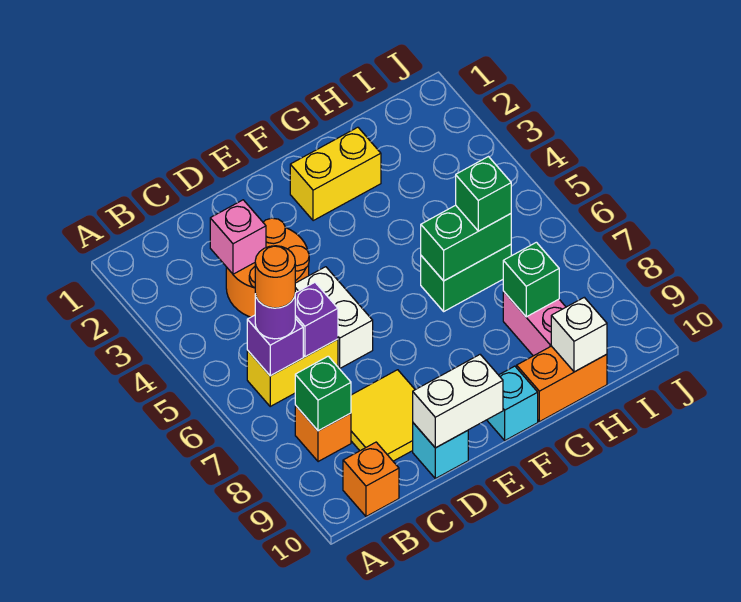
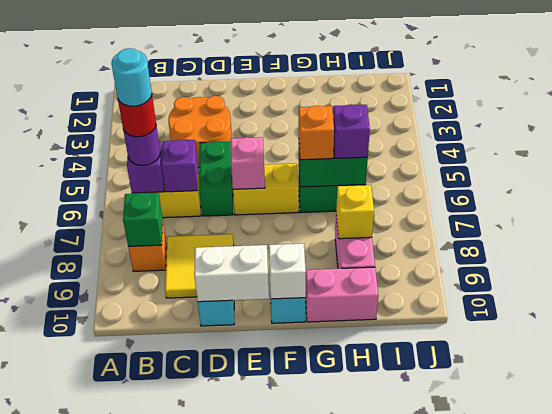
orange 1x1 round brick [255,246,295,308] -> red 1x1 round brick [118,95,156,137]
none -> cyan 1x1 round brick [111,48,152,106]
orange 1x1 brick [343,442,399,516] -> orange 1x1 brick moved to [299,106,334,160]
pink 1x1 brick [210,200,266,274] -> pink 1x1 brick moved to [231,137,265,189]
white 1x2 brick [295,267,373,369] -> green 1x2 brick [199,142,233,216]
yellow 1x2 brick [290,127,381,221] -> yellow 1x2 brick moved to [233,163,299,215]
orange 1x2 brick [517,346,607,422] -> pink 1x2 brick [306,267,378,322]
green 1x1 brick [456,157,511,231] -> purple 1x1 brick [333,104,370,158]
green 1x1 brick [503,242,559,317] -> yellow 1x1 brick [336,185,374,239]
white 1x1 brick [551,297,607,372] -> white 1x1 brick moved to [269,244,306,299]

